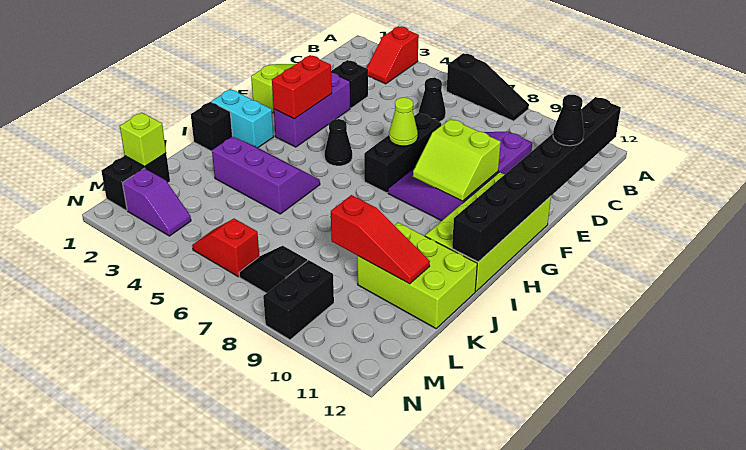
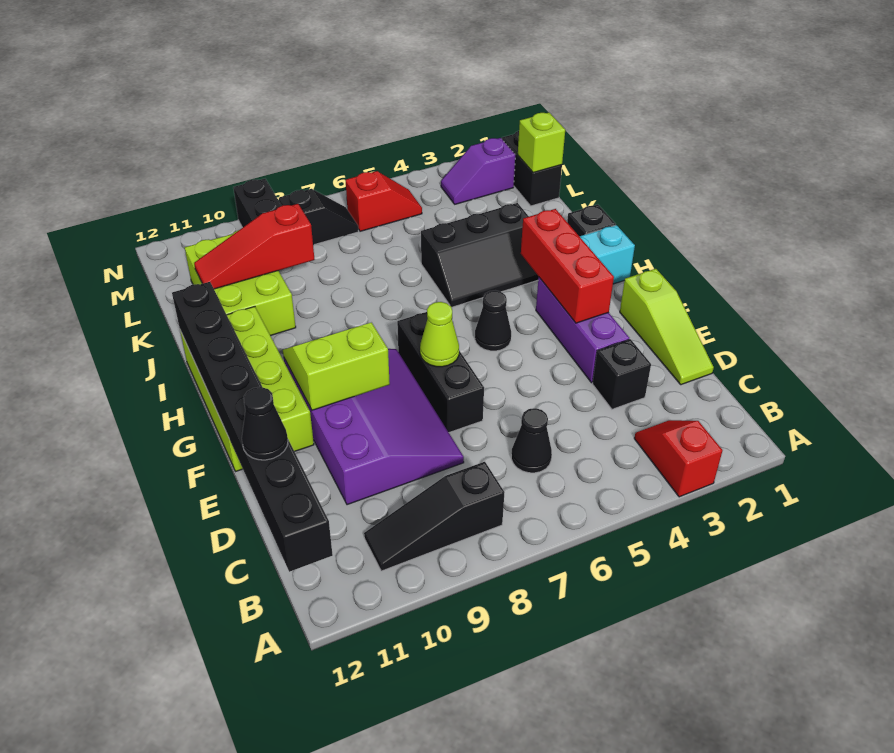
black 1x3 slope [447,53,529,121] -> black 1x3 slope moved to [364,462,505,571]
red 1x2 brick [272,55,332,119] -> red 1x3 brick [521,209,614,323]
purple 2x3 slope [212,136,320,214] -> black 2x3 slope [421,203,539,307]
lime 2x3 brick [357,223,477,328] -> lime 2x3 brick turned to [185,230,296,336]

